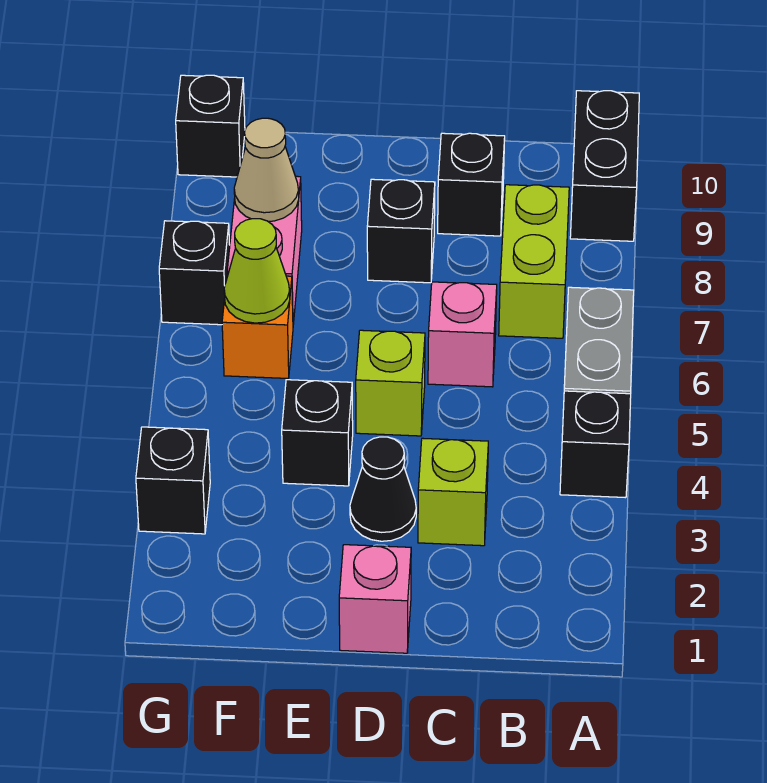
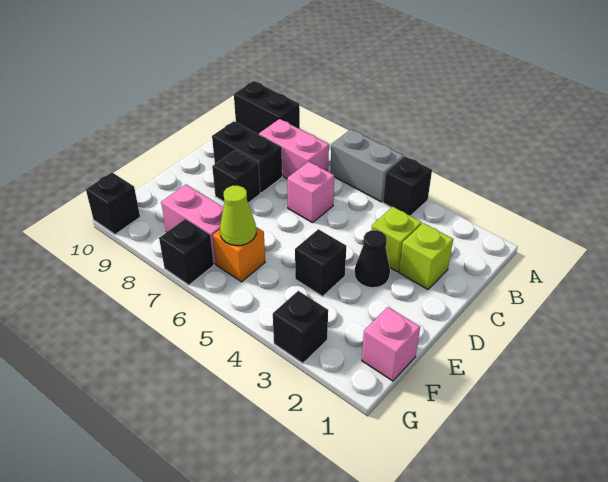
lime 1x2 brick [499,185,569,338] -> pink 1x2 brick [259,119,329,178]
black 1x1 brick [438,133,505,236] -> black 1x2 brick [212,121,282,193]
pink 1x1 brick [339,545,411,653] -> pink 1x1 brick moved to [362,307,420,381]
lime 1x1 brick [356,330,425,436] -> lime 1x1 brick moved to [399,223,453,289]
tan 1x1 cone [234,118,299,221] -> none

